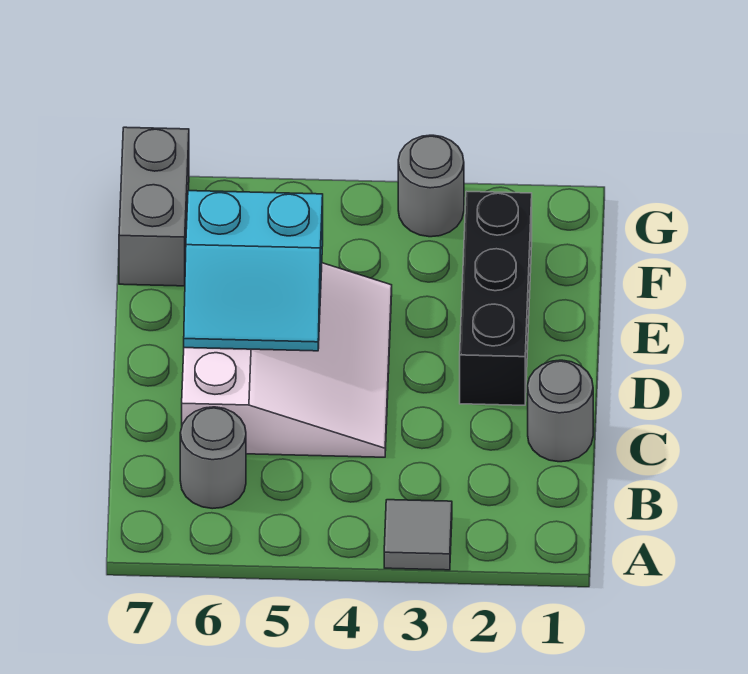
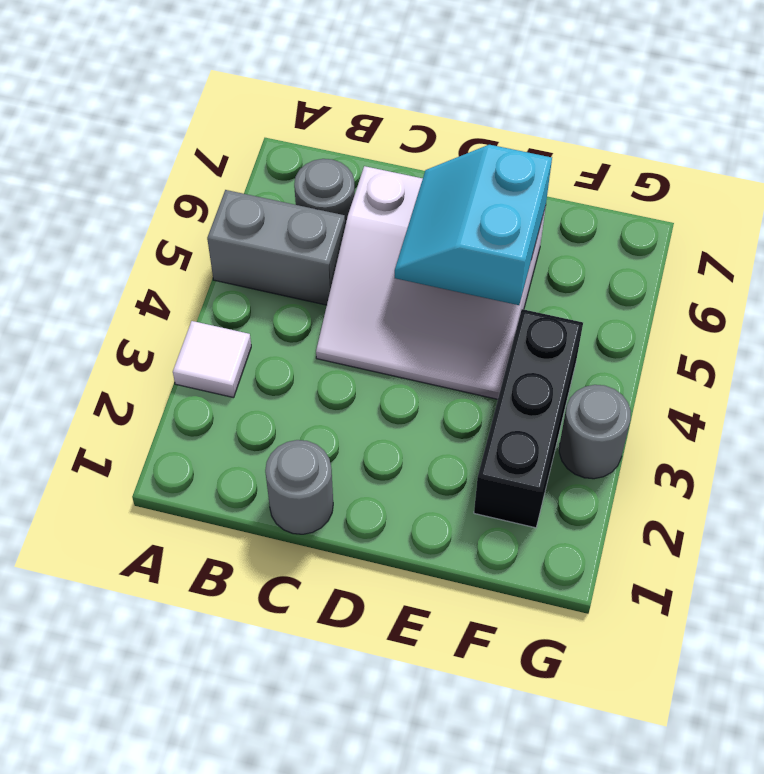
grey 1x1 tile [384,500,452,570] -> white 1x1 tile [173,321,251,398]
black 1x3 brick [460,191,532,405] -> black 1x3 brick turned to [474,309,583,528]
grey 1x2 brick [119,127,189,286] -> grey 1x2 brick moved to [207,190,345,305]

